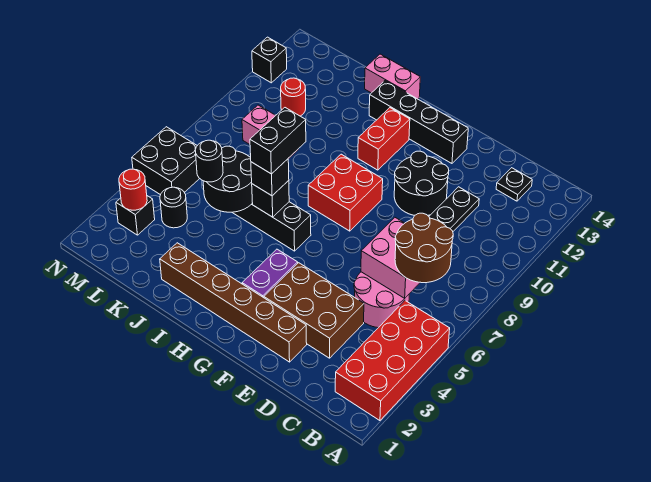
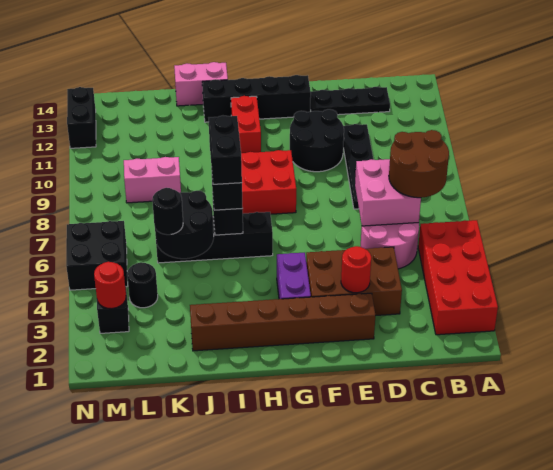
black 1x1 plate [496,168,532,201] -> black 1x3 plate [310,87,390,115]
red 1x1 round brick [281,78,306,116] -> red 1x1 round brick moved to [341,246,371,293]
black 1x1 brick [252,37,287,83] -> black 1x2 brick [67,87,96,148]

